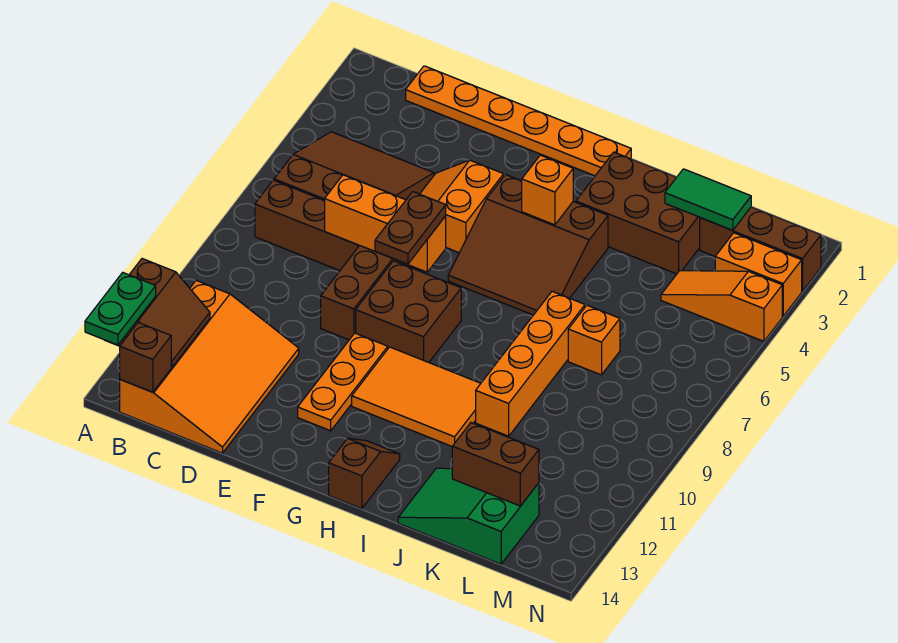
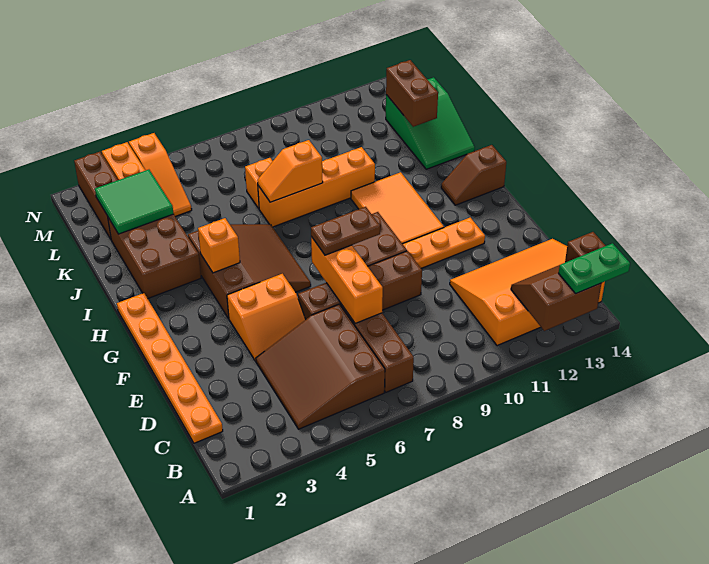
none -> orange 1x2 slope [257,140,323,202]
green 1x2 tile [665,169,751,230] -> green 2x2 tile [95,170,174,234]

